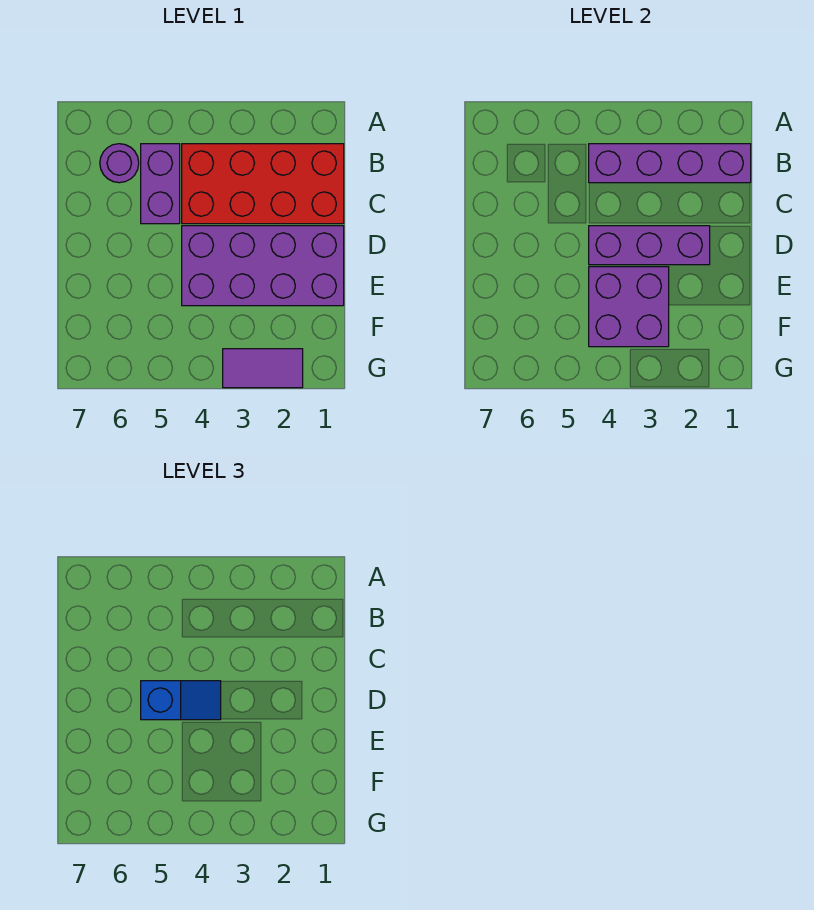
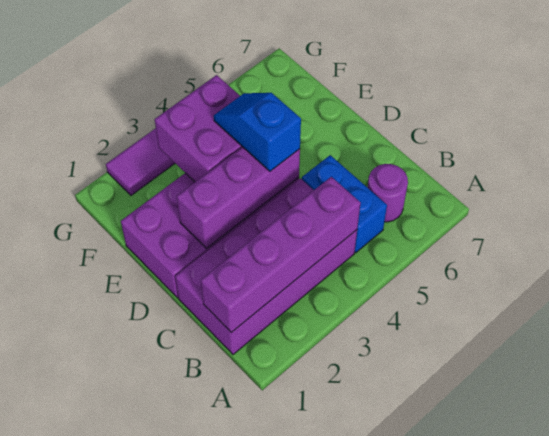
red 2x4 brick [182,144,344,224] -> purple 2x4 brick [175,178,357,354]
purple 1x2 brick [141,144,180,224] -> blue 1x2 brick [302,155,387,253]
blue 1x2 slope [141,681,221,720] -> blue 1x2 slope turned to [214,93,301,171]

